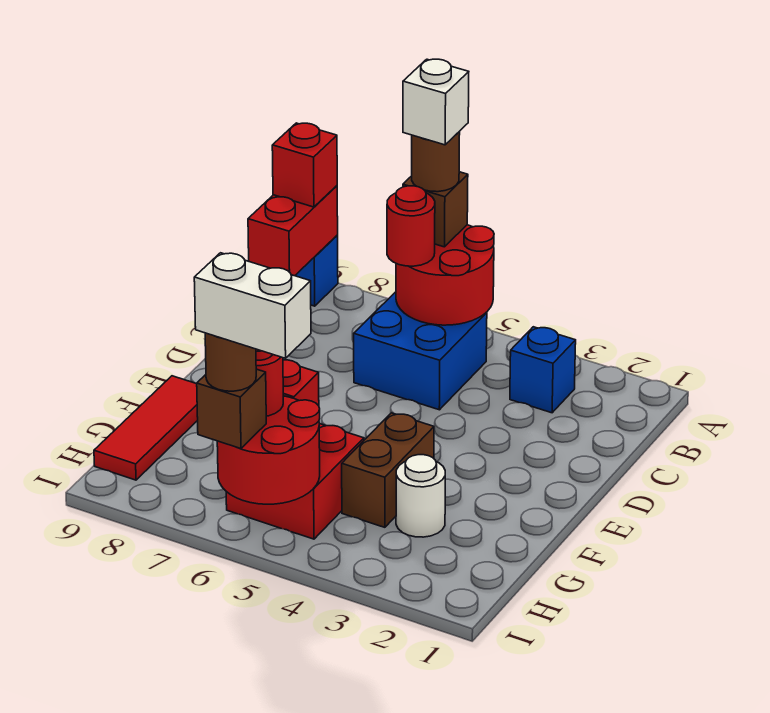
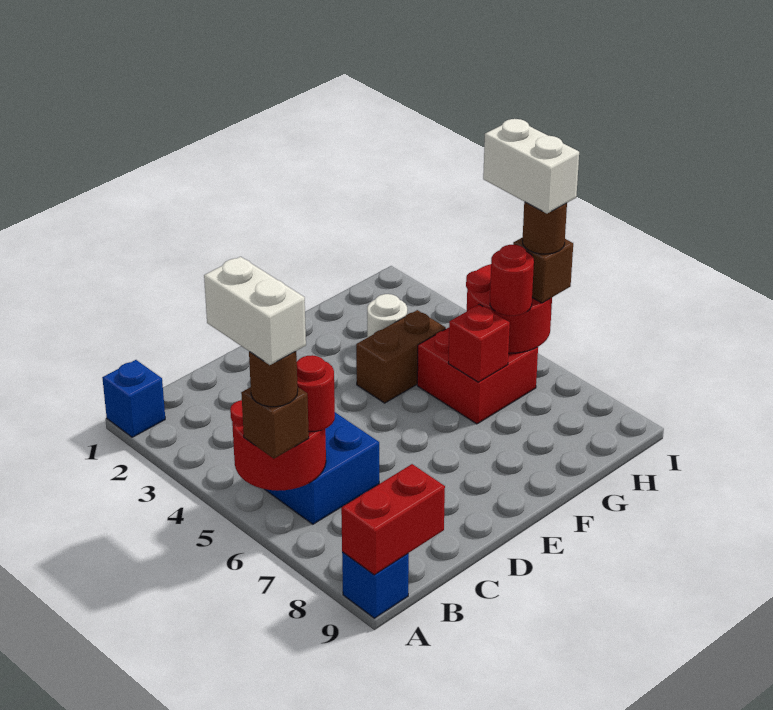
white 1x1 brick [403,59,469,145] -> white 1x2 brick [204,257,306,365]
red 1x1 brick [272,123,337,207] -> none
blue 1x1 brick [510,327,576,413] -> blue 1x1 brick moved to [102,360,165,437]
red 1x3 tile [94,376,198,480] -> none

